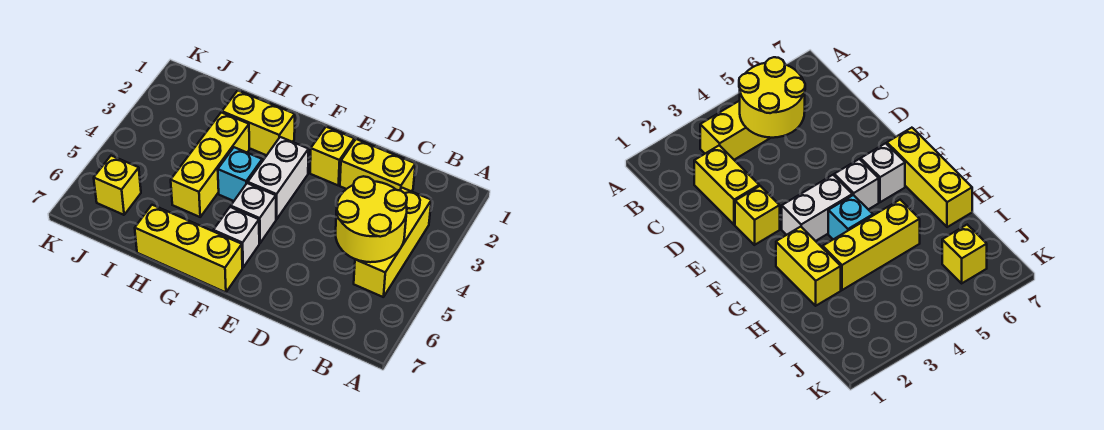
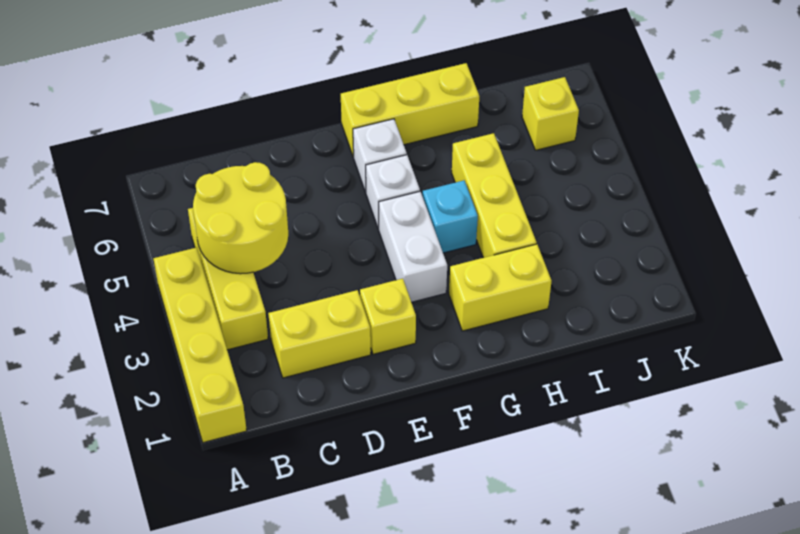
none -> yellow 1x4 brick [153,247,247,443]

